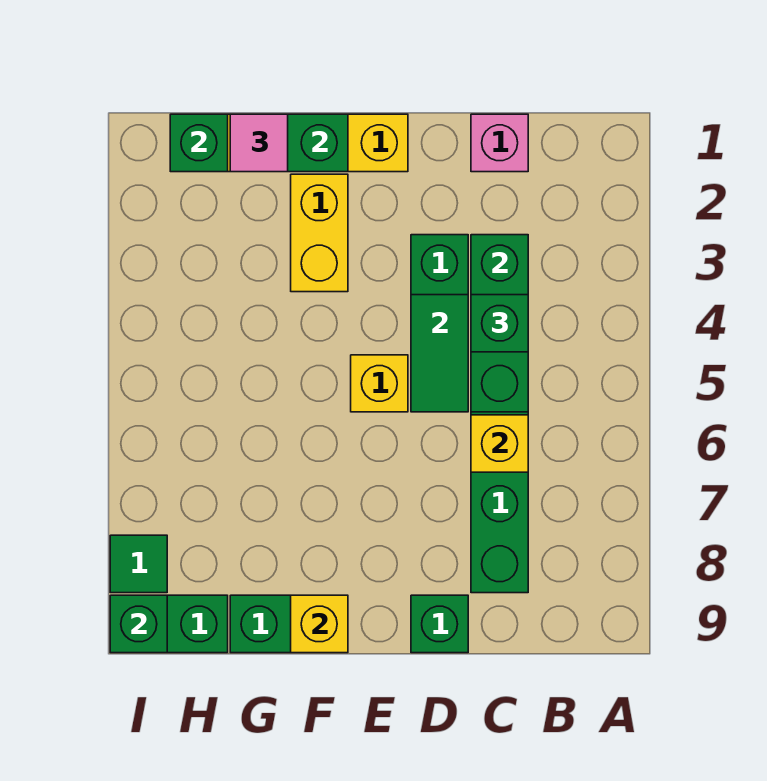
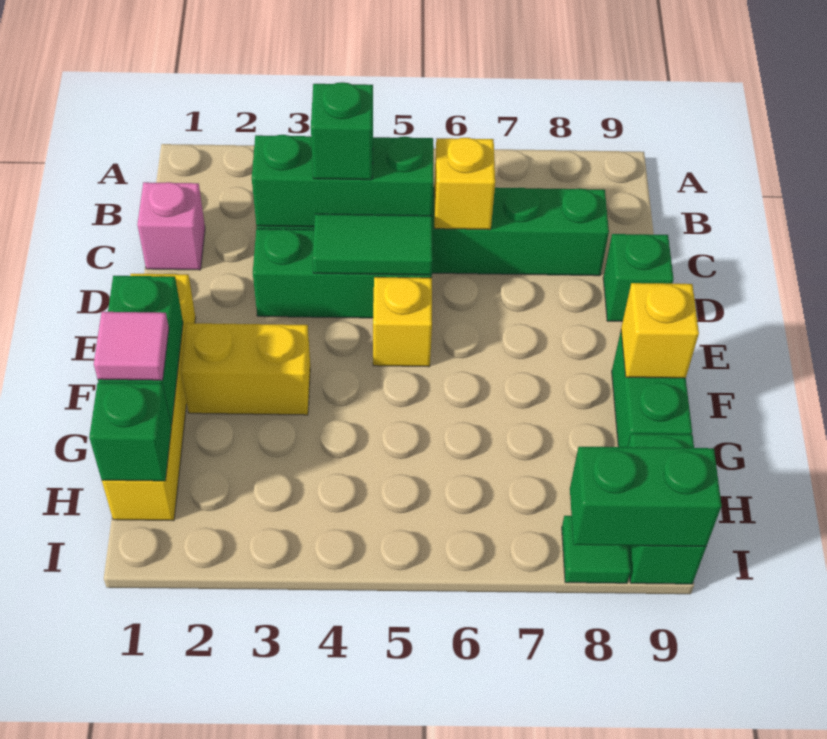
green 1x1 brick [110,595,167,653] -> green 1x2 brick [570,447,722,547]

